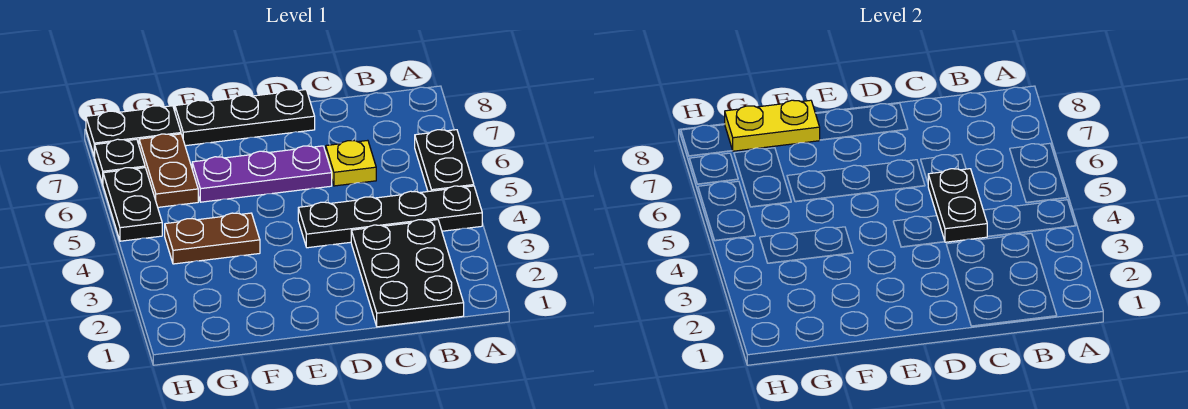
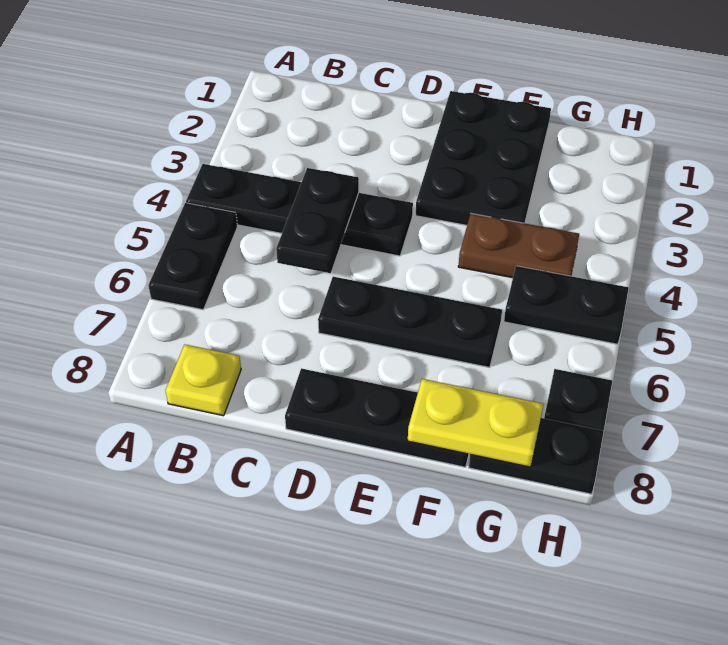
black 2x3 plate [351,220,464,327] -> black 2x3 plate moved to [416,91,551,225]
yellow 1x1 plate [326,140,376,186] -> yellow 1x1 plate moved to [165,344,241,416]
purple 1x3 plate [192,146,332,202] -> black 1x3 plate [318,277,502,367]
brown 1x2 plate [139,134,198,207] -> none
black 1x2 plate [103,168,162,241] -> black 1x2 plate turned to [504,266,629,344]

